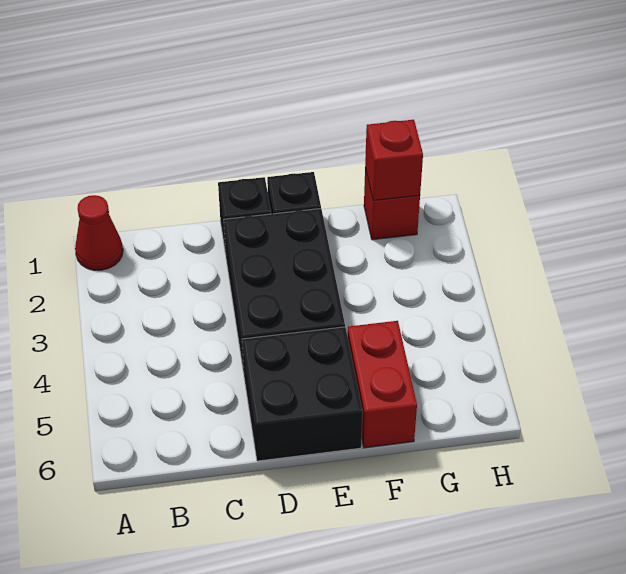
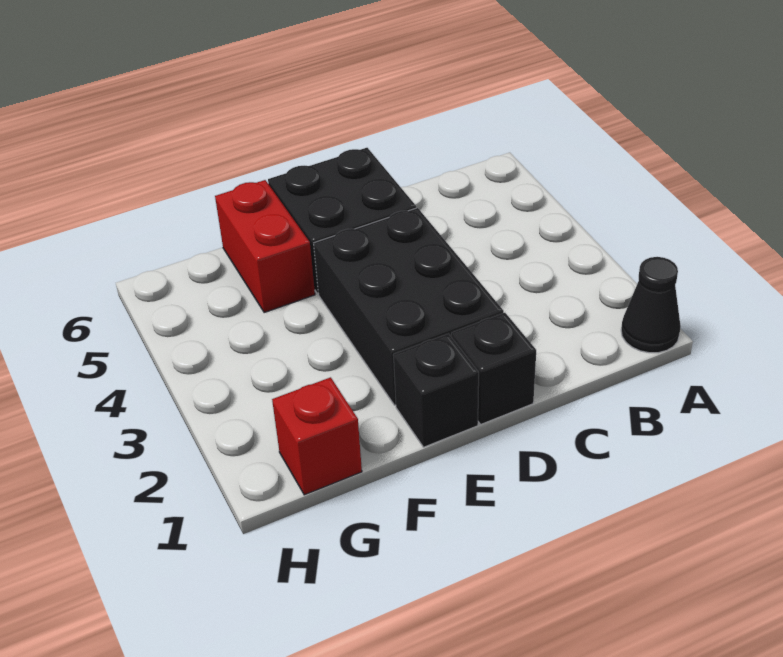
red 1x1 cone [75,195,123,270] -> black 1x1 cone [621,257,681,353]
red 1x1 brick [365,120,423,200] -> none

